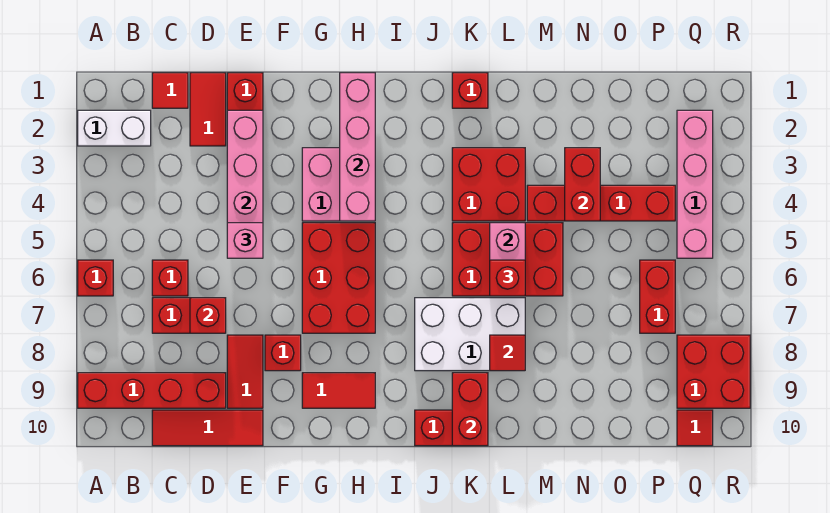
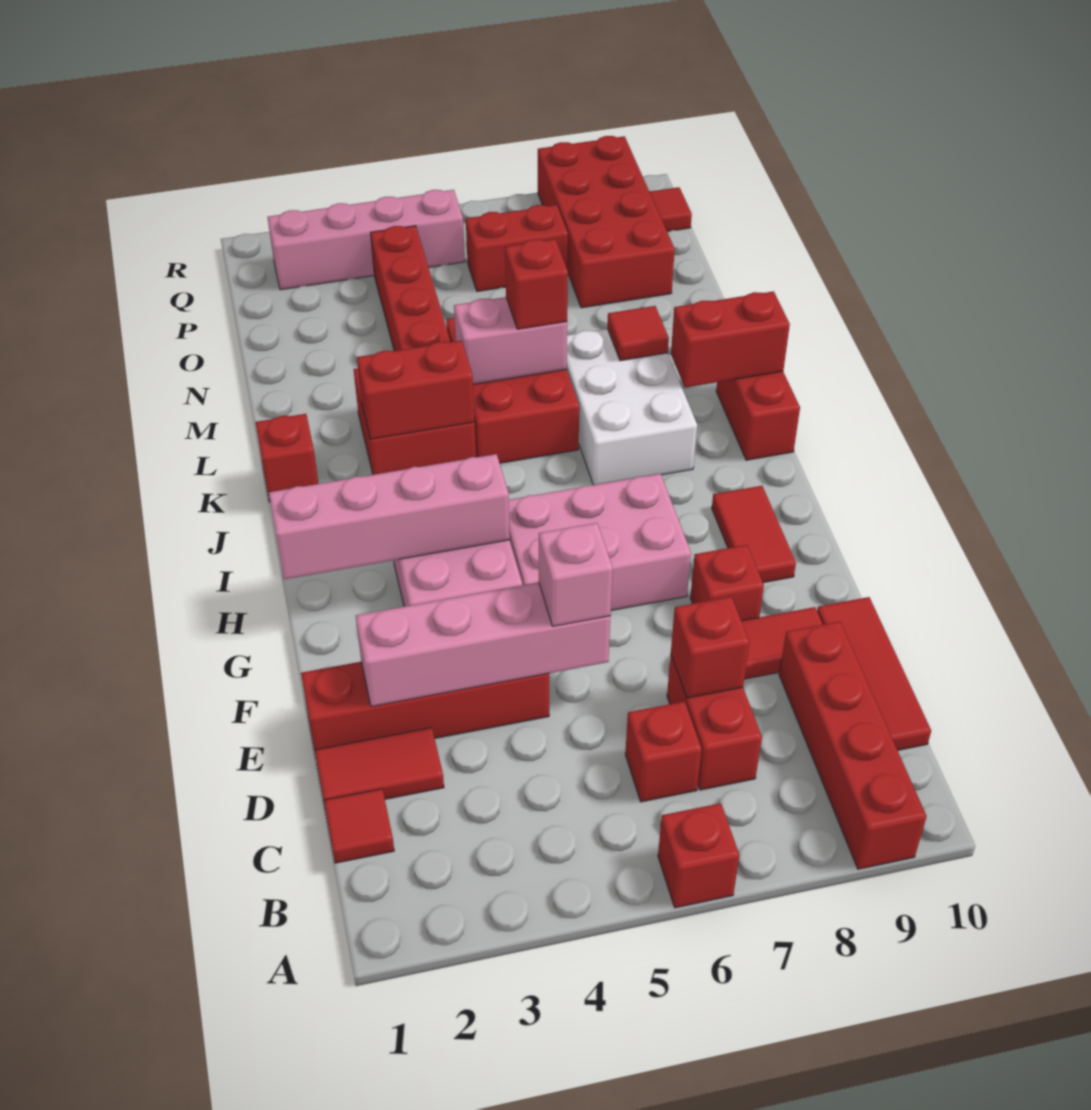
white 1x2 brick [78,110,151,146] -> none
red 2x3 brick [302,223,375,333] -> pink 2x3 brick [509,474,691,610]
red 1x2 brick [565,148,600,221] -> red 1x2 brick moved to [357,340,475,439]
red 2x2 brick [677,335,750,408] -> red 2x4 brick [538,136,675,308]

